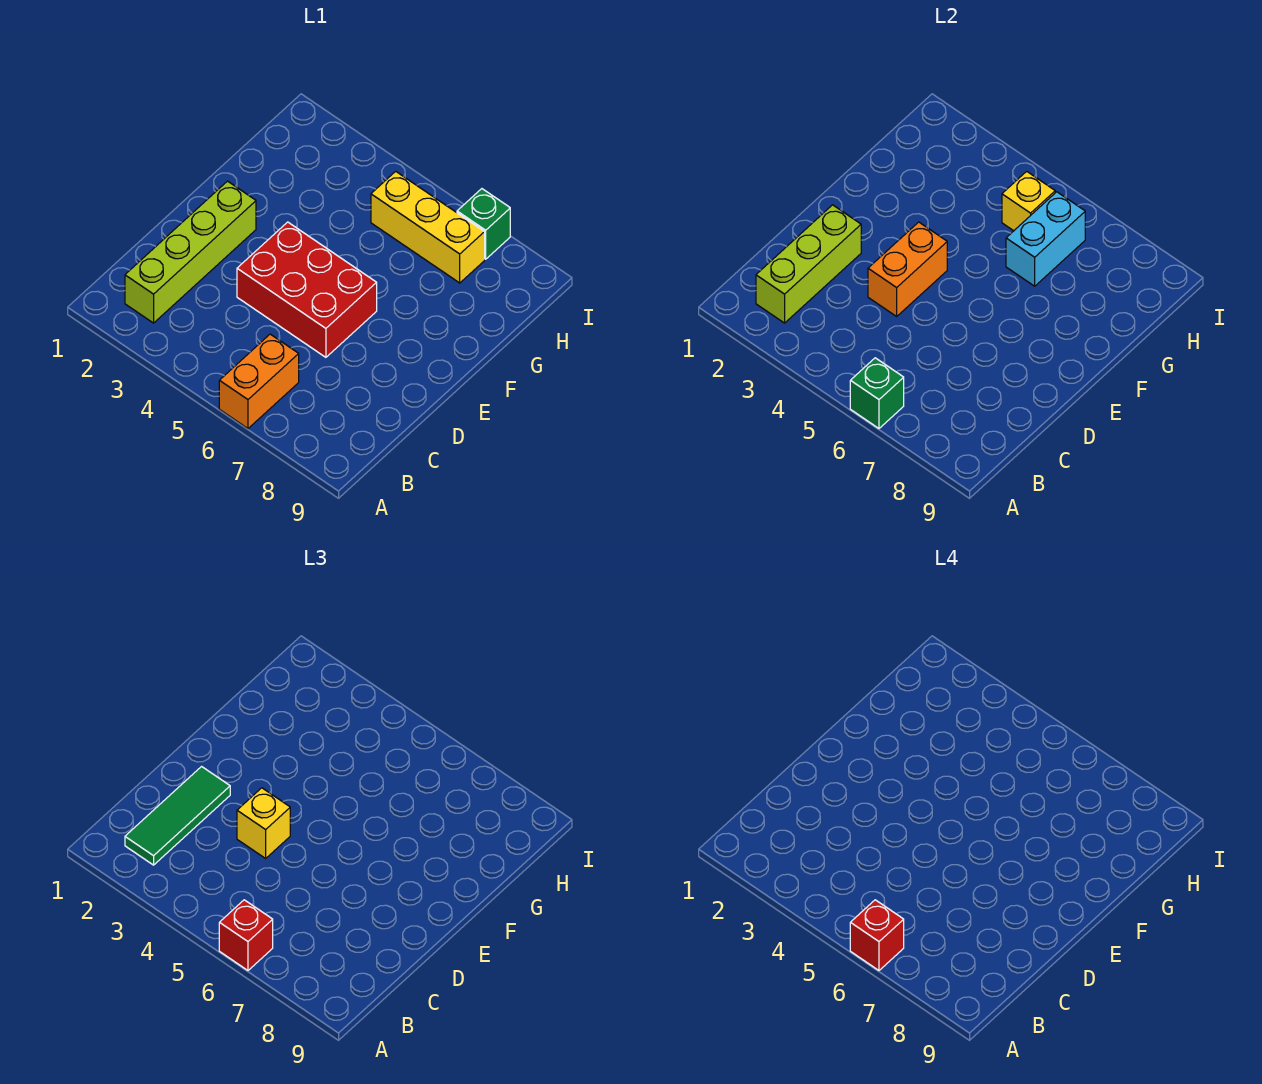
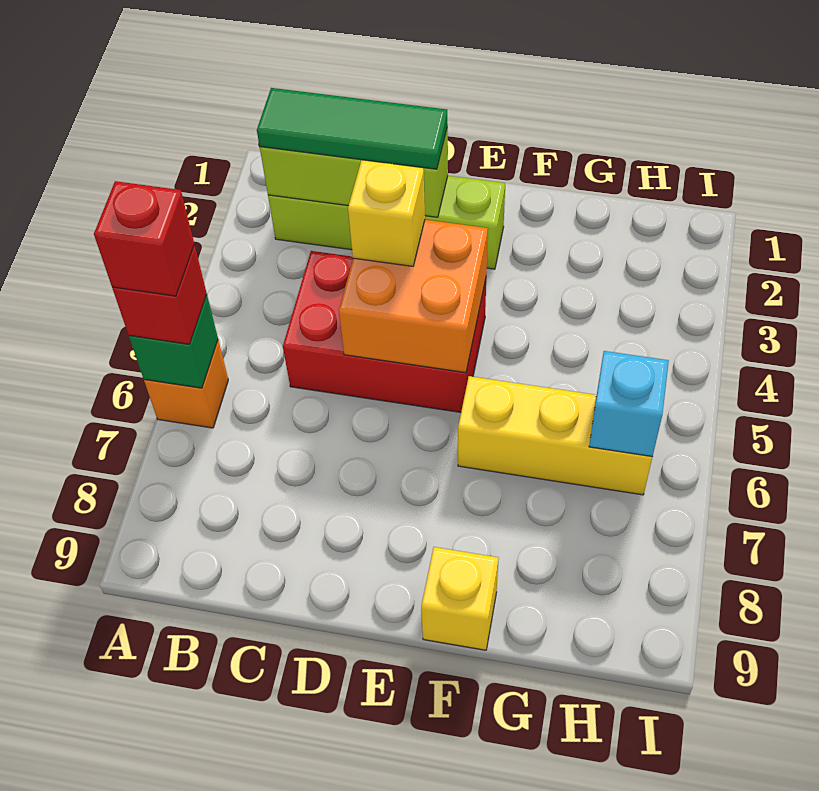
orange 1x2 brick [219,334,299,428] -> orange 1x1 brick [144,340,228,428]
red 2x3 brick [237,222,377,357] -> red 2x3 brick turned to [283,251,486,412]
orange 1x2 brick [868,222,947,316] -> orange 2x2 brick [339,220,488,373]
cyan 1x2 brick [1006,192,1085,286] -> cyan 1x1 brick [589,351,669,457]
yellow 1x3 brick [371,171,485,283] -> yellow 1x3 brick turned to [458,376,652,495]
yellow 1x1 brick [1002,171,1055,231] -> yellow 1x1 brick moved to [421,547,499,650]
green 1x1 brick [457,189,510,259] -> none

